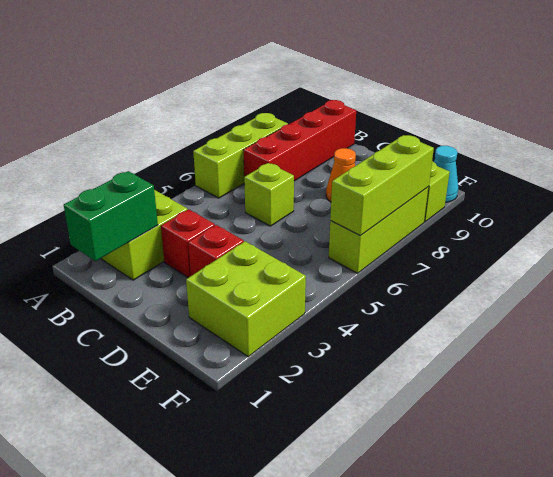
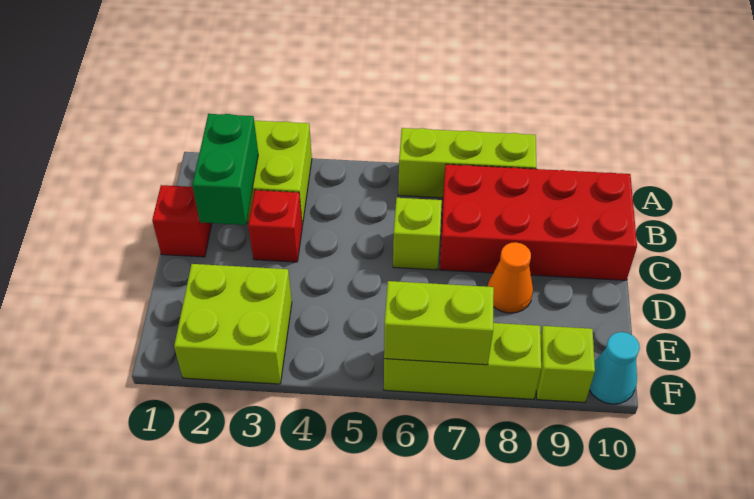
green 1x2 brick [64,171,158,261] -> green 1x2 brick turned to [192,114,258,225]
red 1x4 brick [243,100,356,184] -> red 2x4 brick [440,164,637,280]
red 1x1 brick [188,225,244,276] -> red 1x1 brick moved to [152,185,212,257]
lime 1x3 brick [330,135,434,236] -> lime 1x2 brick [384,281,494,365]

